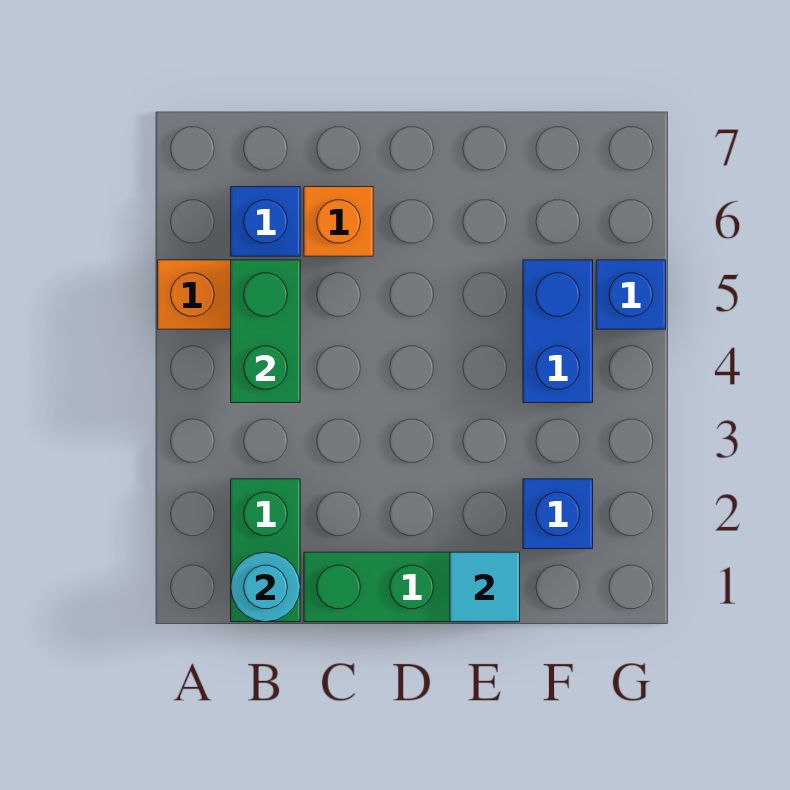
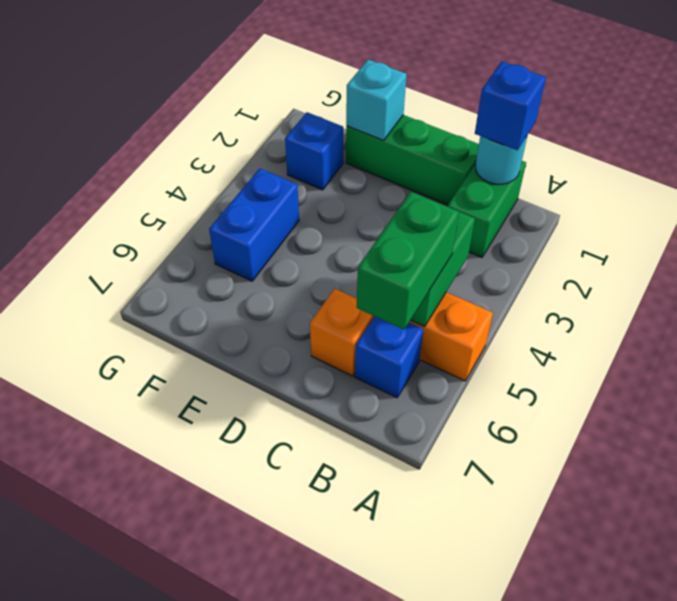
none -> green 1x2 brick [357,192,459,330]
cyan 1x1 tile [450,552,520,622] -> cyan 1x1 brick [346,60,407,141]
blue 1x1 brick [596,260,666,329] -> blue 1x1 brick moved to [475,61,546,150]

